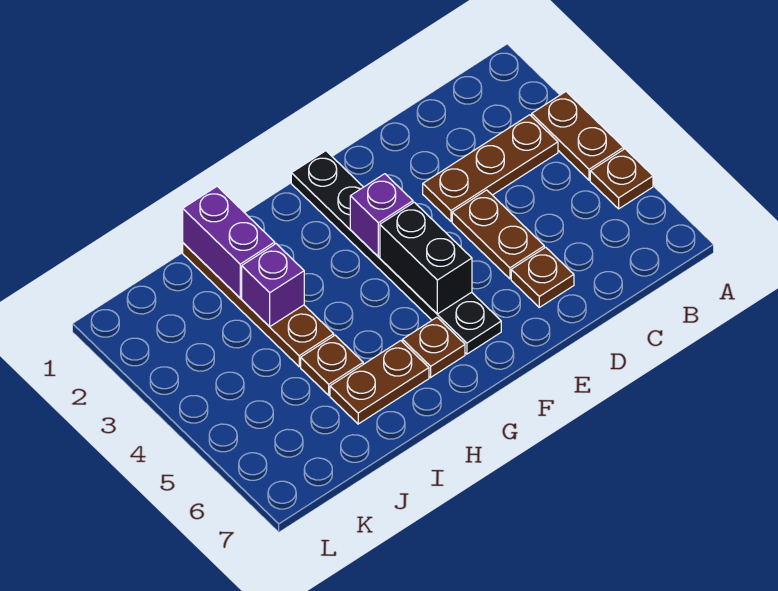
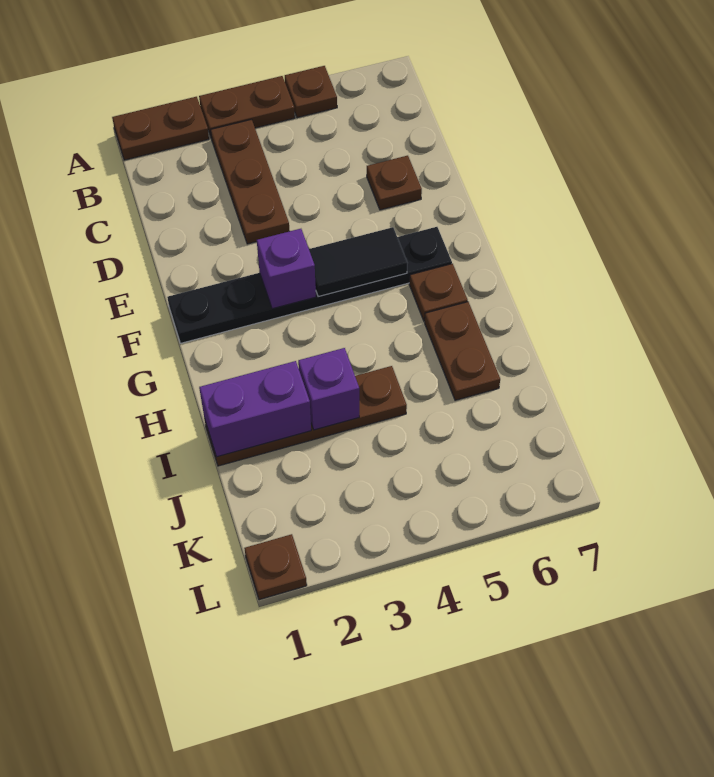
brown 1x2 plate [452,190,544,279] -> brown 1x2 plate moved to [112,97,209,160]
black 1x2 brick [380,202,472,314] -> black 1x2 tile [309,227,407,297]
brown 1x1 plate [301,335,363,395] -> brown 1x1 plate moved to [244,534,307,600]

